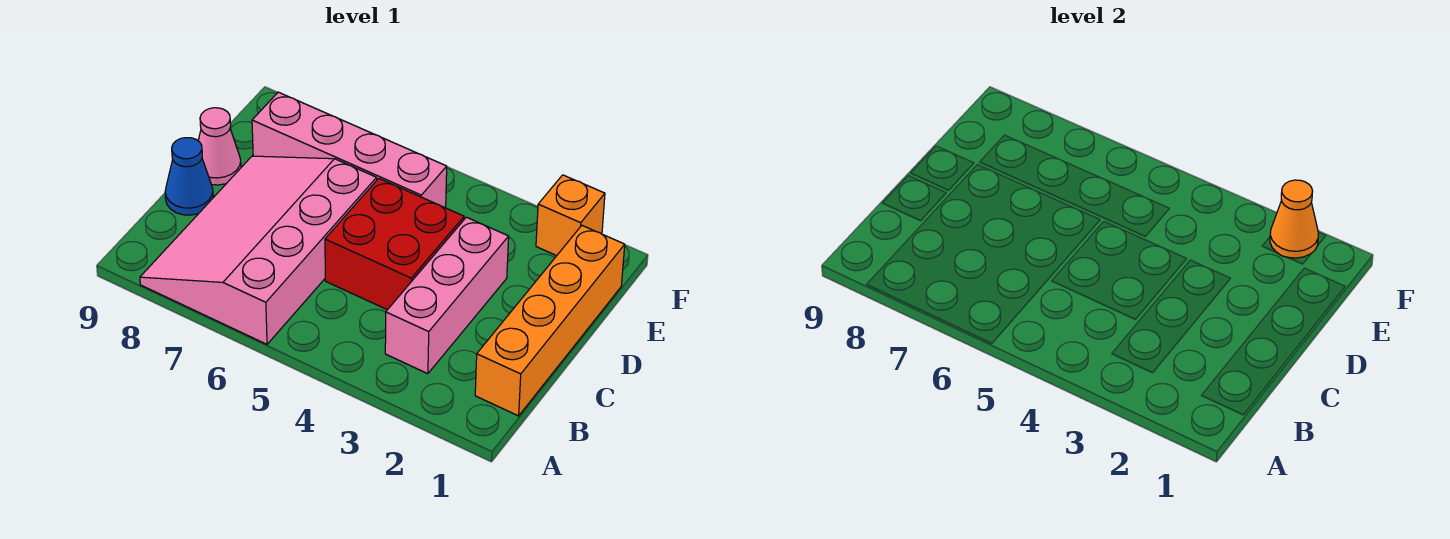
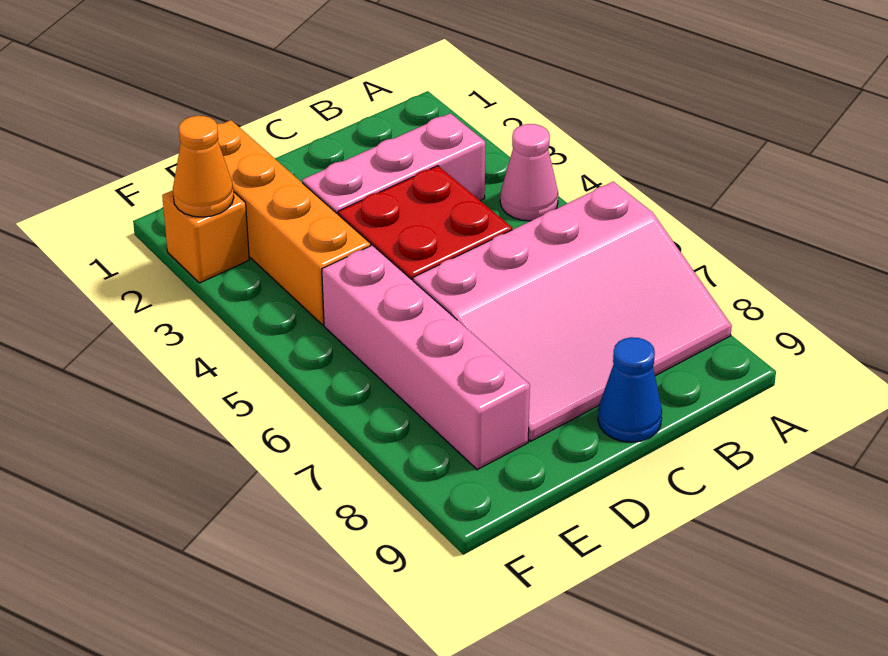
orange 1x4 brick [475,226,625,416] -> orange 1x4 brick turned to [217,120,371,325]
pink 1x1 cone [198,108,241,185] -> pink 1x1 cone moved to [500,124,558,221]

